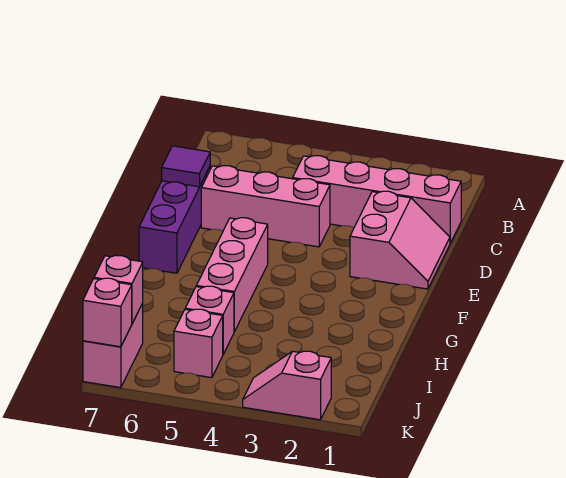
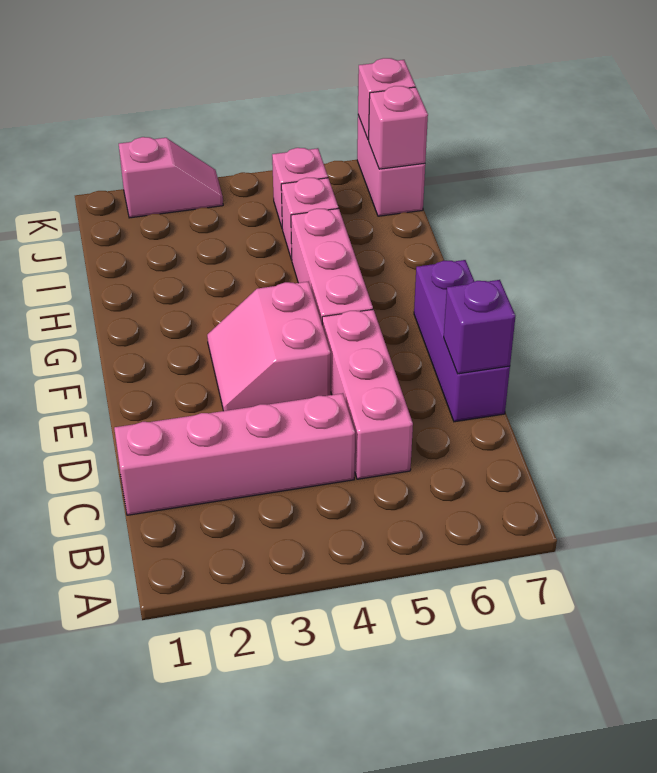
pink 2x2 slope [350,191,450,289] -> pink 2x2 slope moved to [207,281,331,411]
pink 1x3 brick [201,166,330,247] -> pink 1x3 brick turned to [322,310,413,479]
purple 1x1 tile [162,146,210,187] -> purple 1x1 brick [444,280,515,374]

